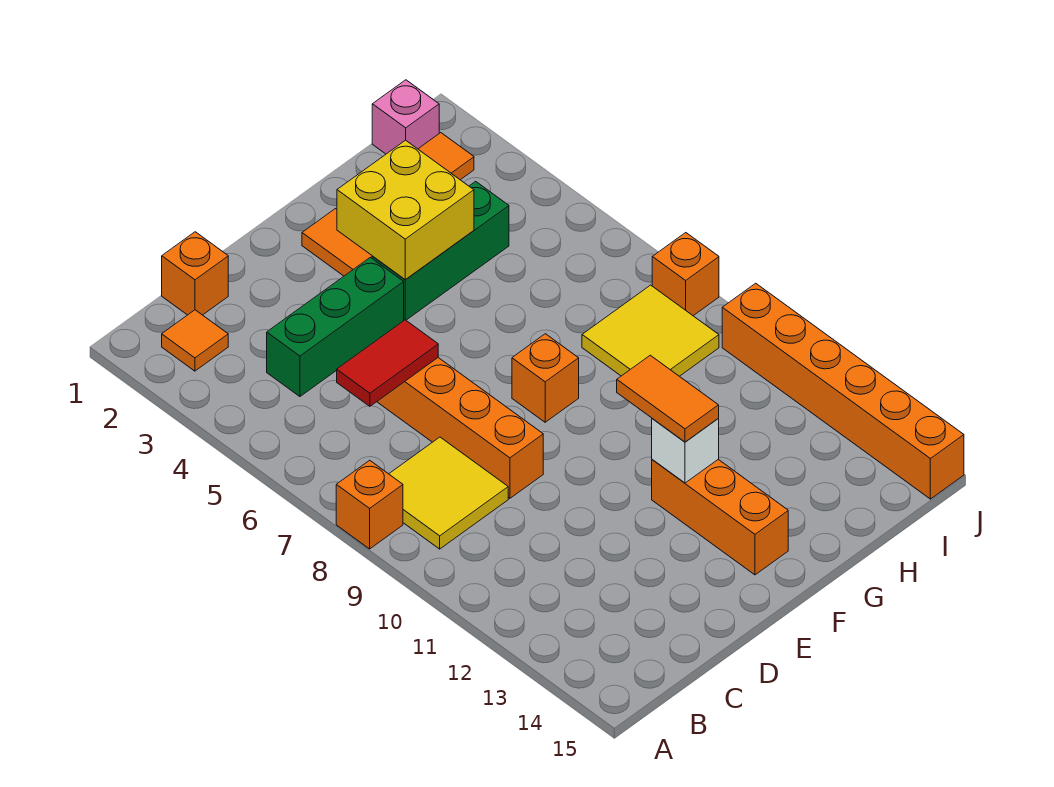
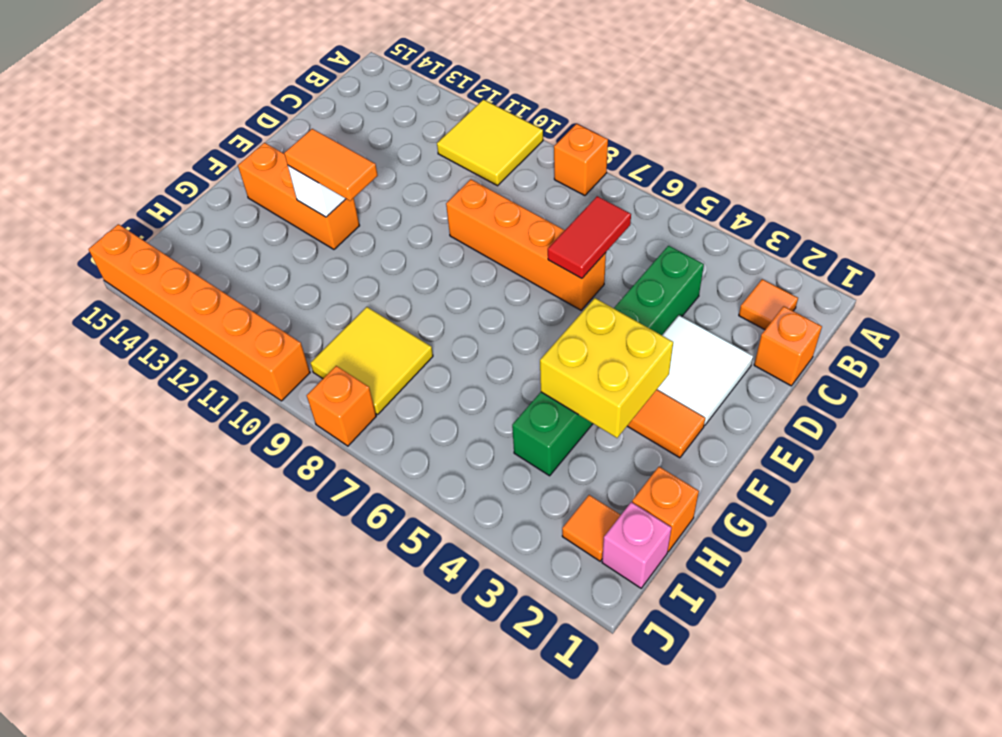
yellow 2x2 tile [389,437,508,549] -> yellow 2x2 tile moved to [437,100,543,186]
none -> white 2x2 tile [657,315,753,426]
orange 1x1 brick [512,334,579,422] -> orange 1x1 brick moved to [632,467,699,552]

